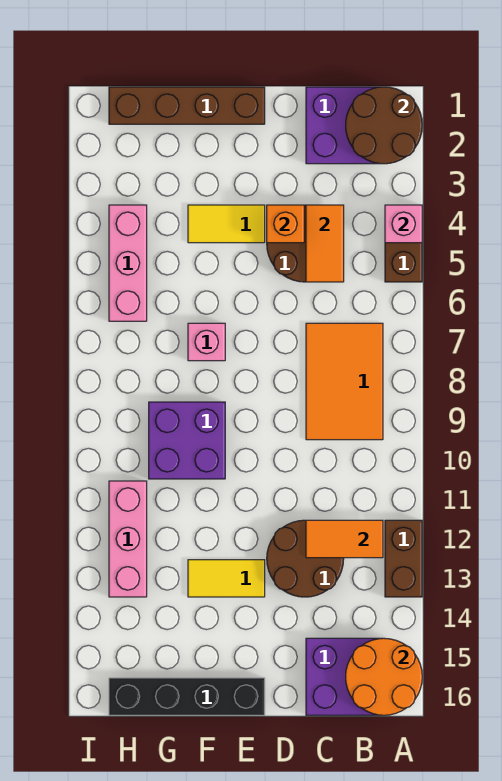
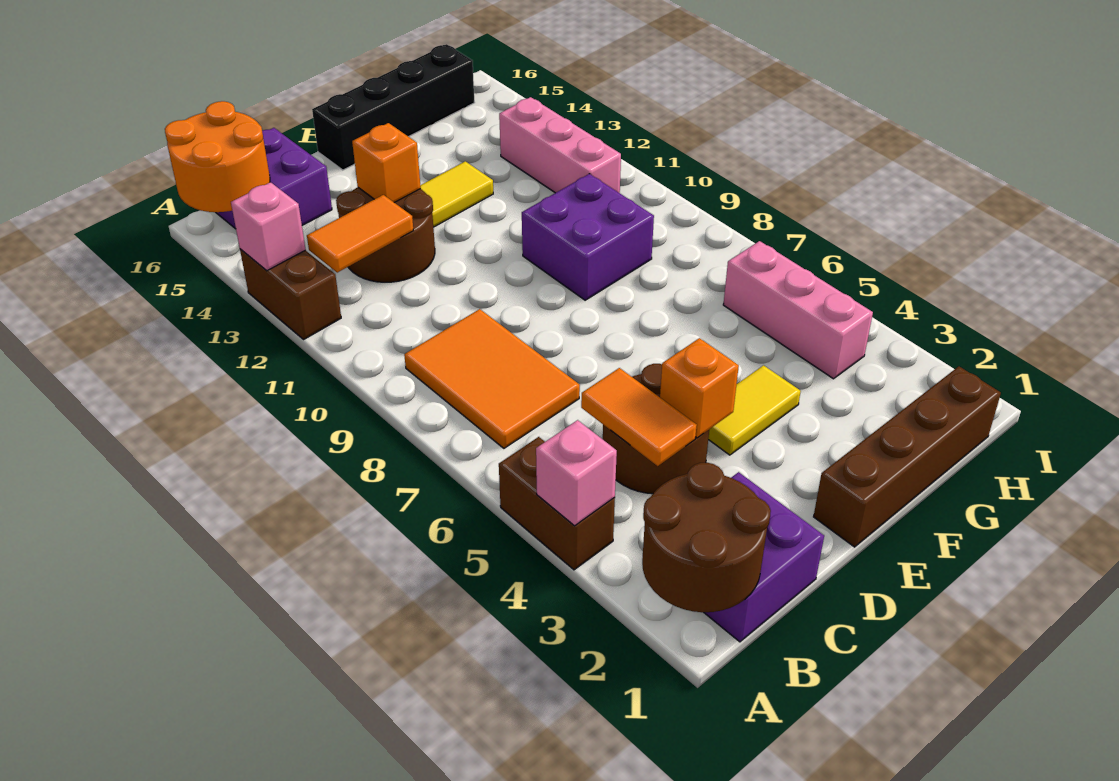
none -> orange 1x1 brick [352,123,421,203]
pink 1x1 brick [188,323,225,361] -> pink 1x1 brick moved to [231,182,306,271]

